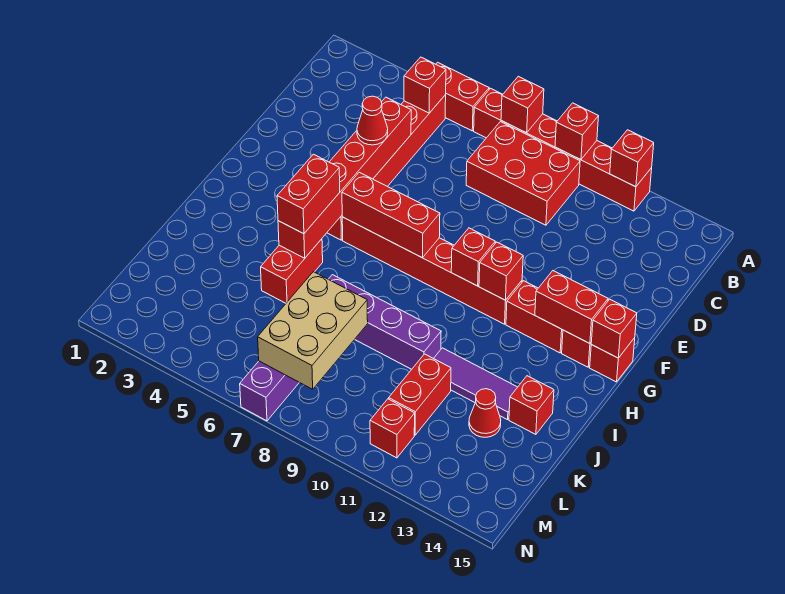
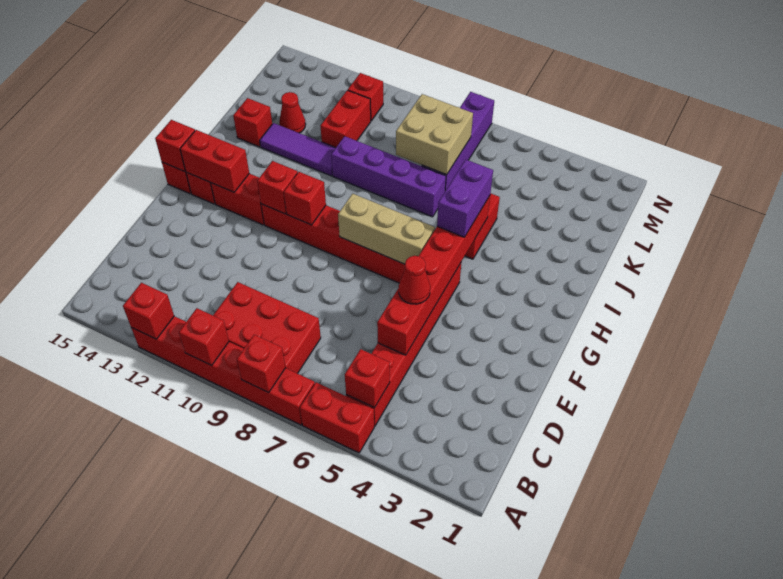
red 1x3 brick [342,172,440,258] -> tan 1x3 brick [338,194,435,264]
red 1x2 brick [277,154,340,234] -> purple 1x2 brick [437,160,493,237]
tan 2x3 brick [258,272,368,389] -> tan 2x2 brick [396,94,473,175]

